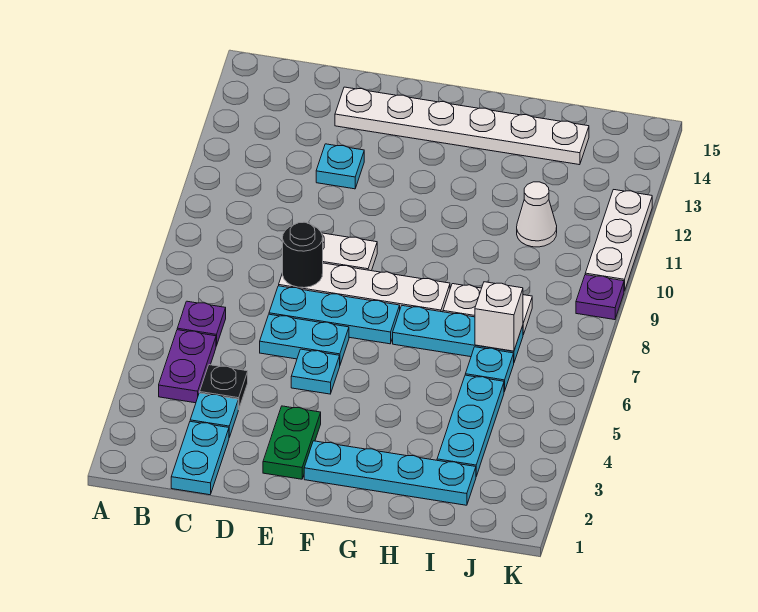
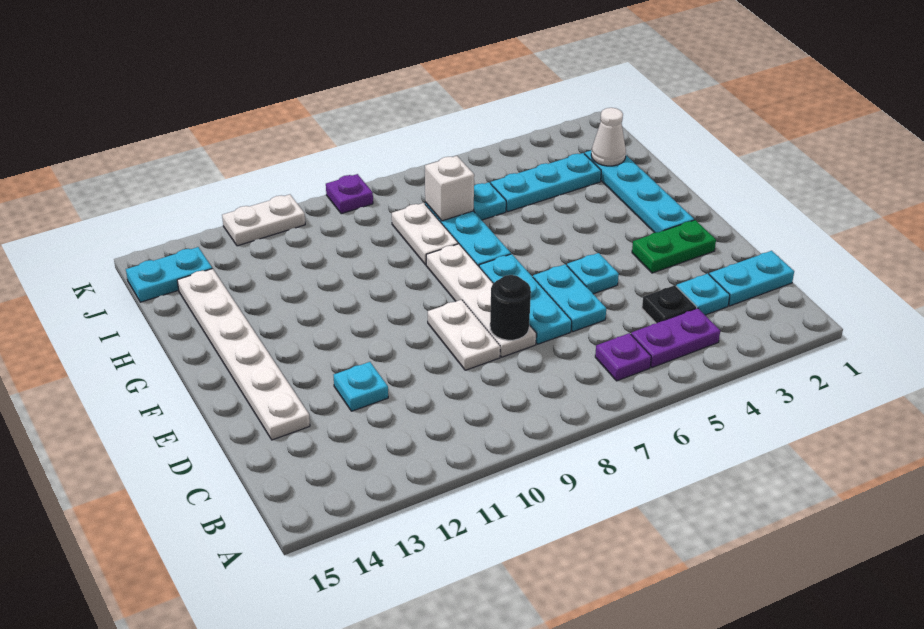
white 1x1 cone [517,182,557,247] -> white 1x1 cone moved to [591,108,626,166]
none -> cyan 1x2 plate [126,247,212,302]
white 1x3 plate [585,190,652,291] -> white 1x2 plate [222,194,305,246]

